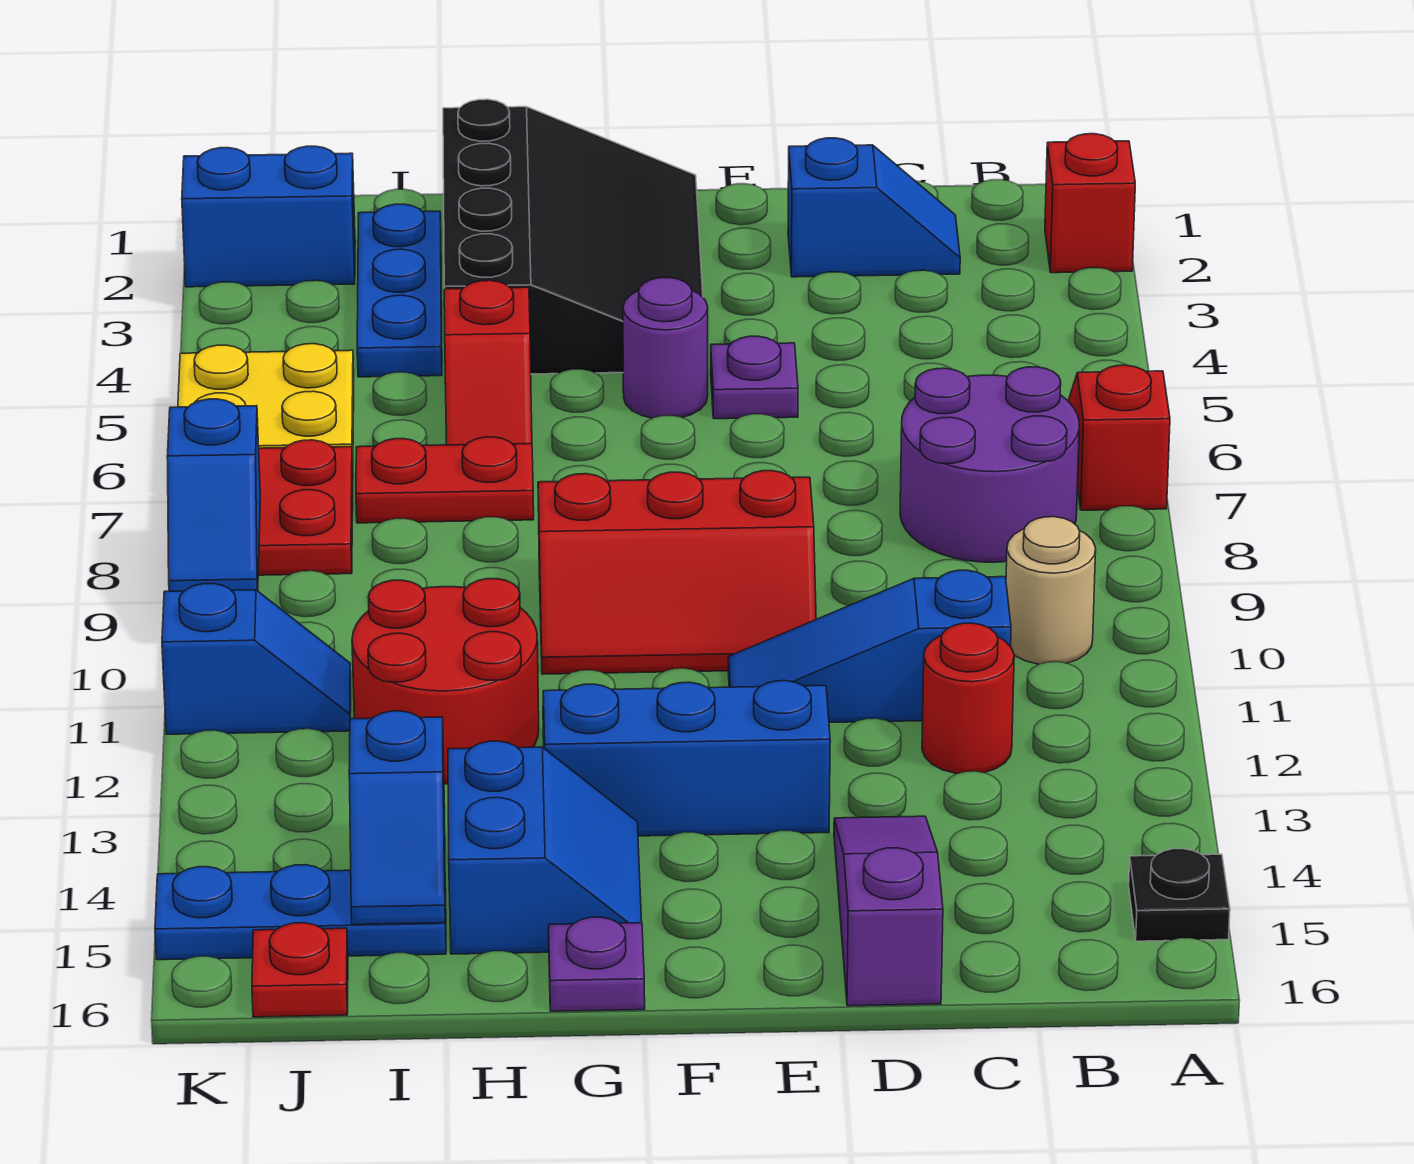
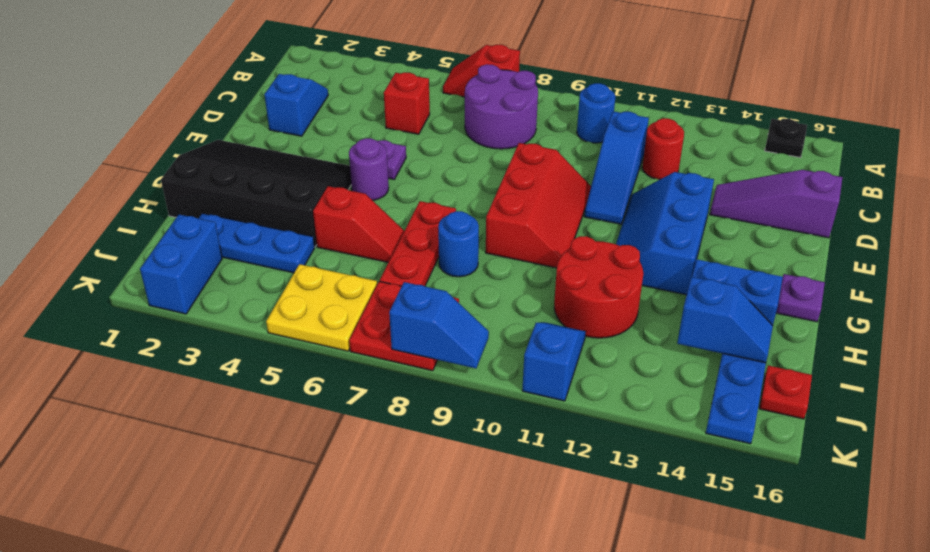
red 1x1 brick [1045,134,1135,273] -> red 1x1 brick moved to [384,72,430,134]
tan 1x1 round brick [1006,517,1096,664] -> blue 1x1 round brick [577,83,615,143]
red 1x2 plate [356,437,534,523] -> red 1x3 plate [380,201,456,286]
none -> blue 1x1 round brick [438,211,479,277]

